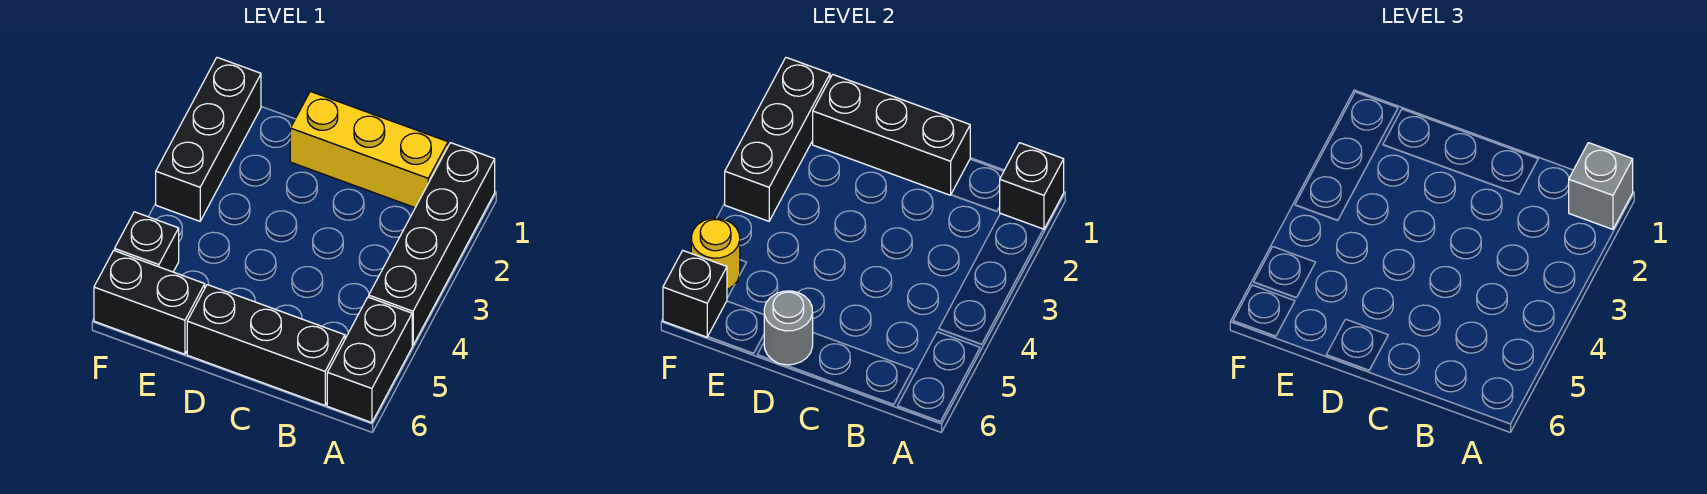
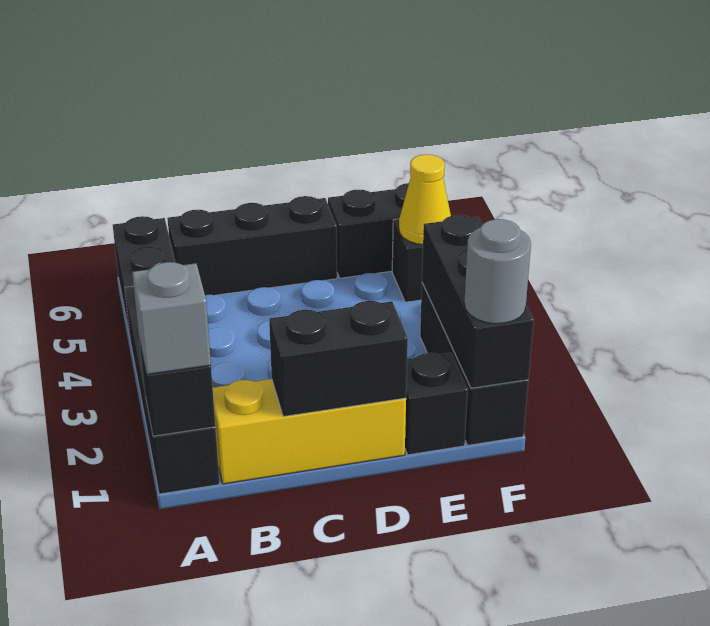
black 1x3 brick [813,74,970,195] -> black 1x2 brick [269,301,408,417]
grey 1x1 round brick [764,291,813,365] -> grey 1x1 round brick moved to [464,219,531,324]
yellow 1x1 round brick [691,218,740,290] -> yellow 1x1 cone [399,154,451,245]
black 1x1 brick [663,251,727,337] -> black 1x1 brick moved to [405,353,468,455]

